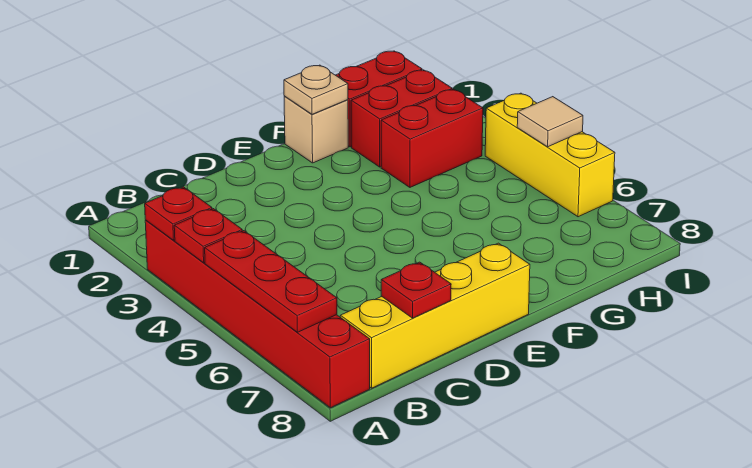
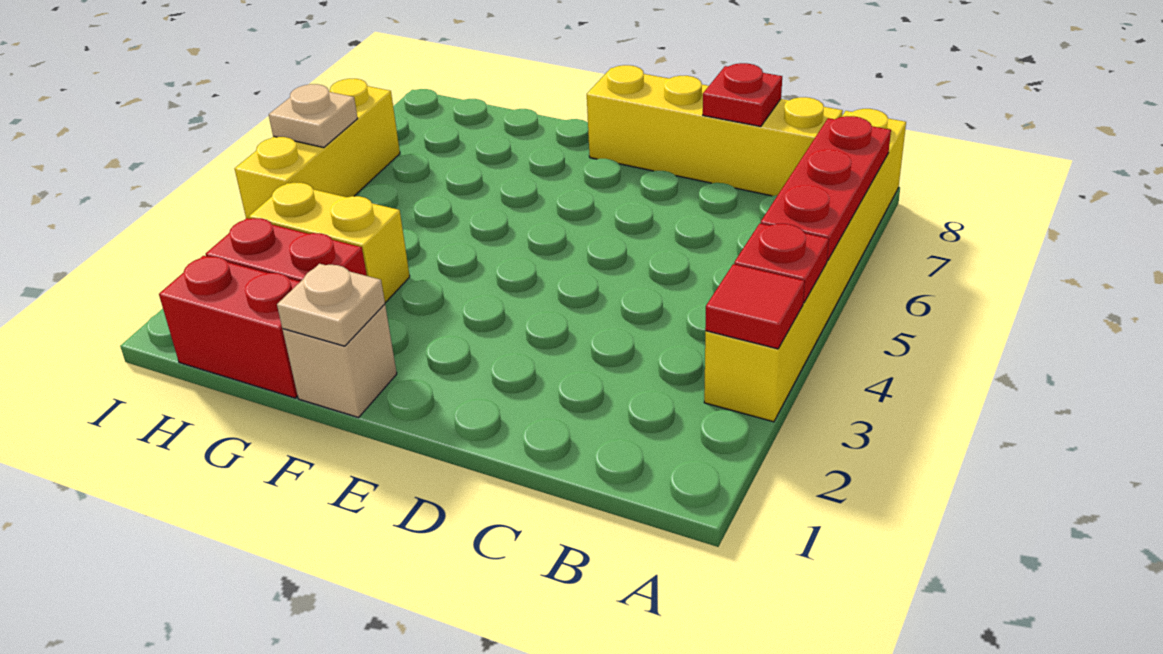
red 1x6 brick [145,220,370,408] -> yellow 1x6 brick [704,109,906,422]
red 1x1 plate [145,187,212,240] -> red 1x1 tile [705,264,805,349]
red 1x2 brick [381,89,483,187] -> yellow 1x2 brick [249,183,410,303]
tan 1x1 tile [517,97,583,147] -> tan 1x1 plate [269,84,358,148]

